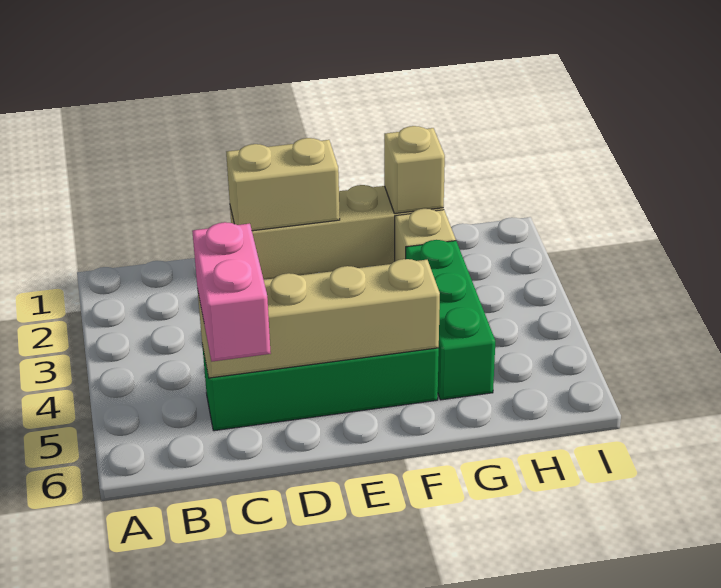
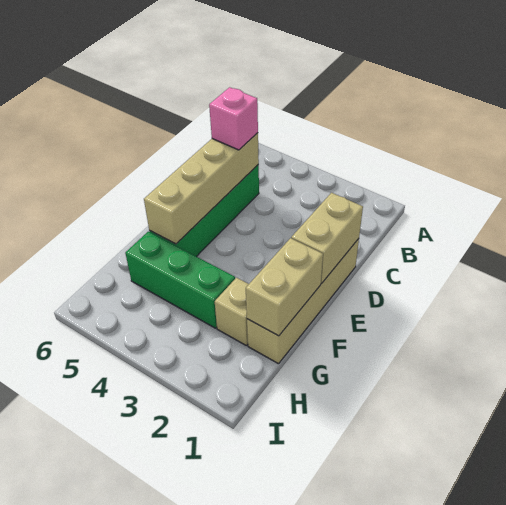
pink 1x2 brick [192,222,271,361] -> pink 1x1 brick [209,87,258,150]
tan 1x1 brick [384,126,445,214] -> tan 1x2 brick [246,238,323,336]

